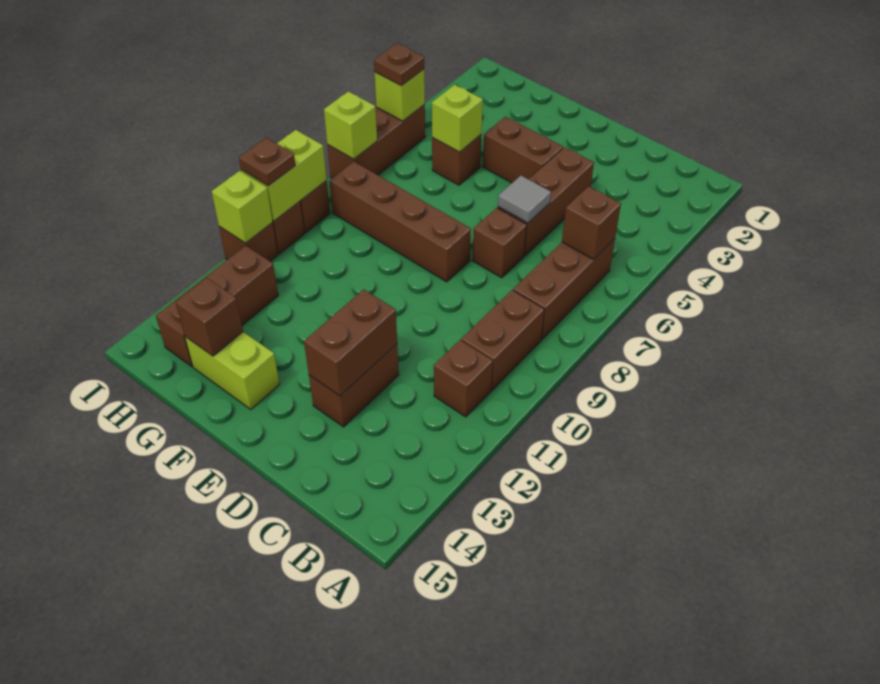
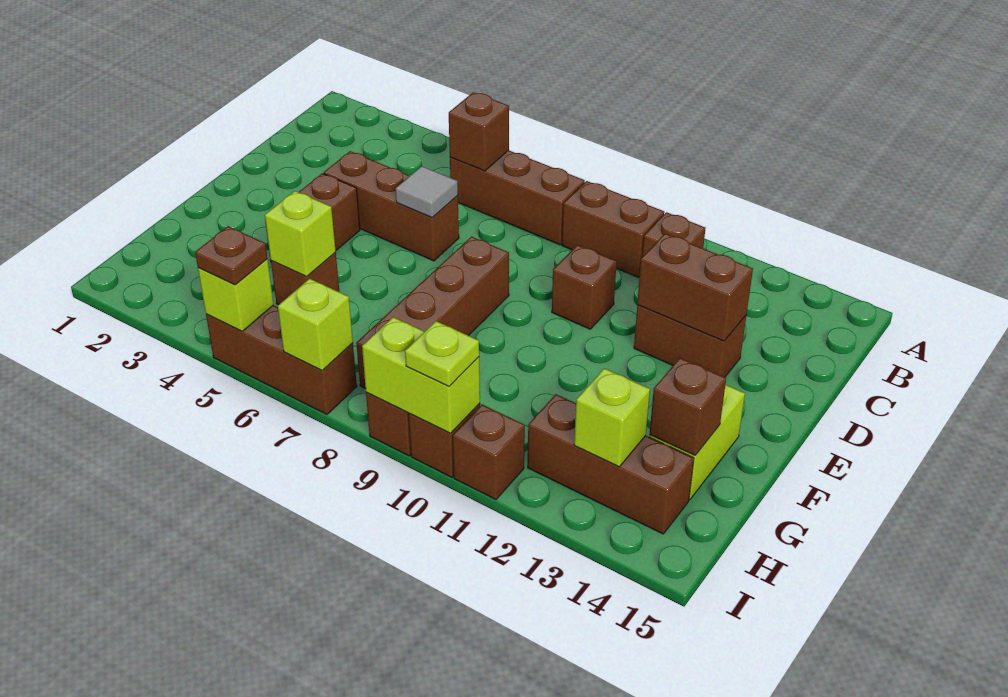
brown 1x1 brick [473,208,527,278] -> brown 1x1 brick moved to [552,245,617,329]
brown 1x1 plate [239,138,295,186] -> lime 1x1 plate [405,321,479,386]
lime 1x1 brick [212,171,273,243] -> lime 1x1 brick moved to [574,368,650,467]

